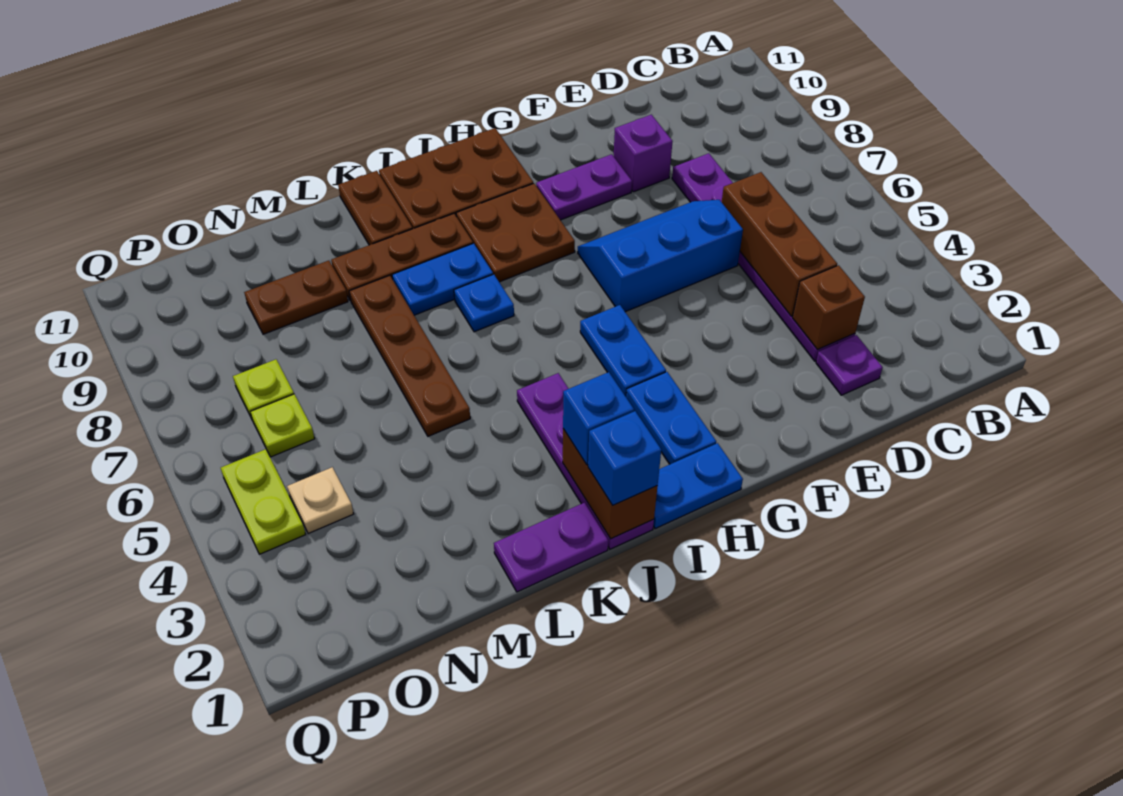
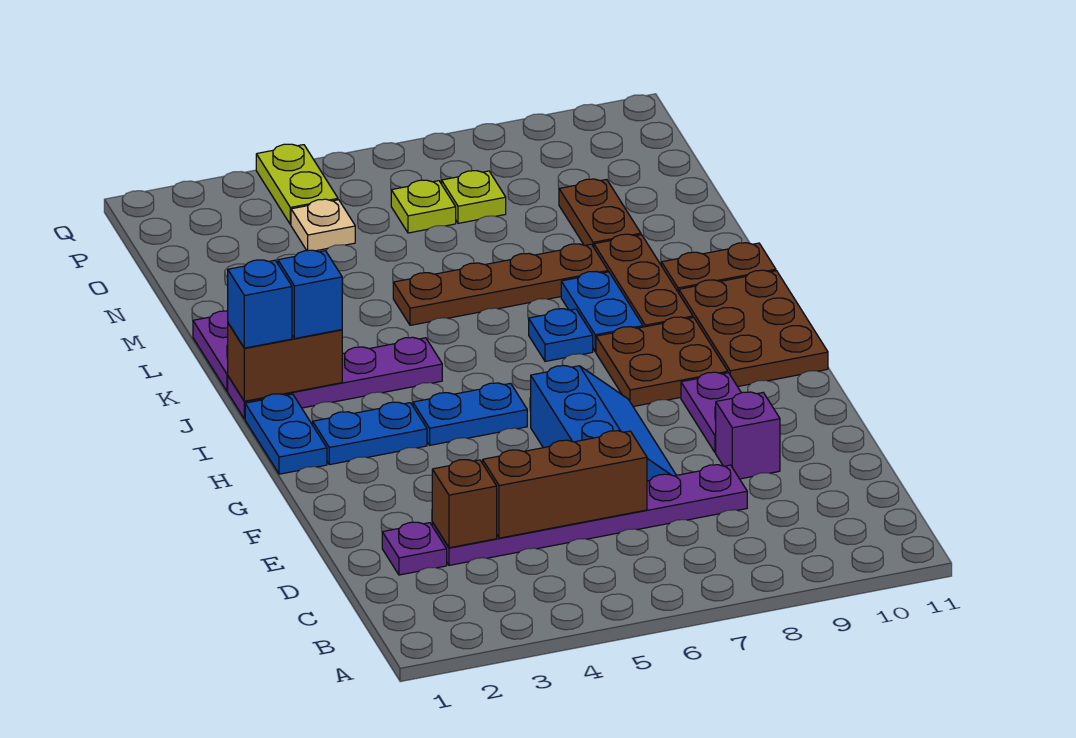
lime 1x2 plate [221,449,306,554] -> lime 1x2 plate turned to [256,144,338,225]

